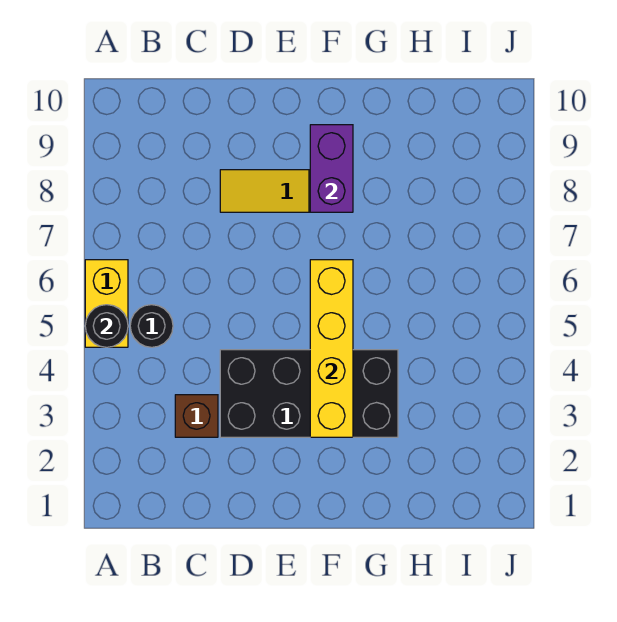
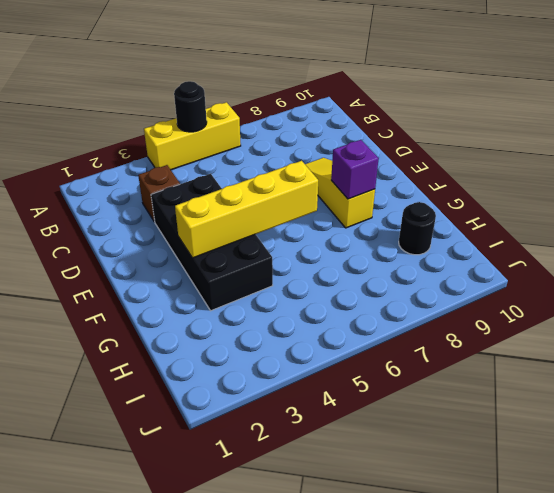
yellow 1x2 brick [85,260,128,347] -> yellow 1x3 brick [144,102,241,170]
black 1x1 round brick [130,305,173,347] -> black 1x1 round brick moved to [399,202,436,255]
purple 1x2 brick [310,125,353,212] -> purple 1x1 brick [331,140,379,199]

